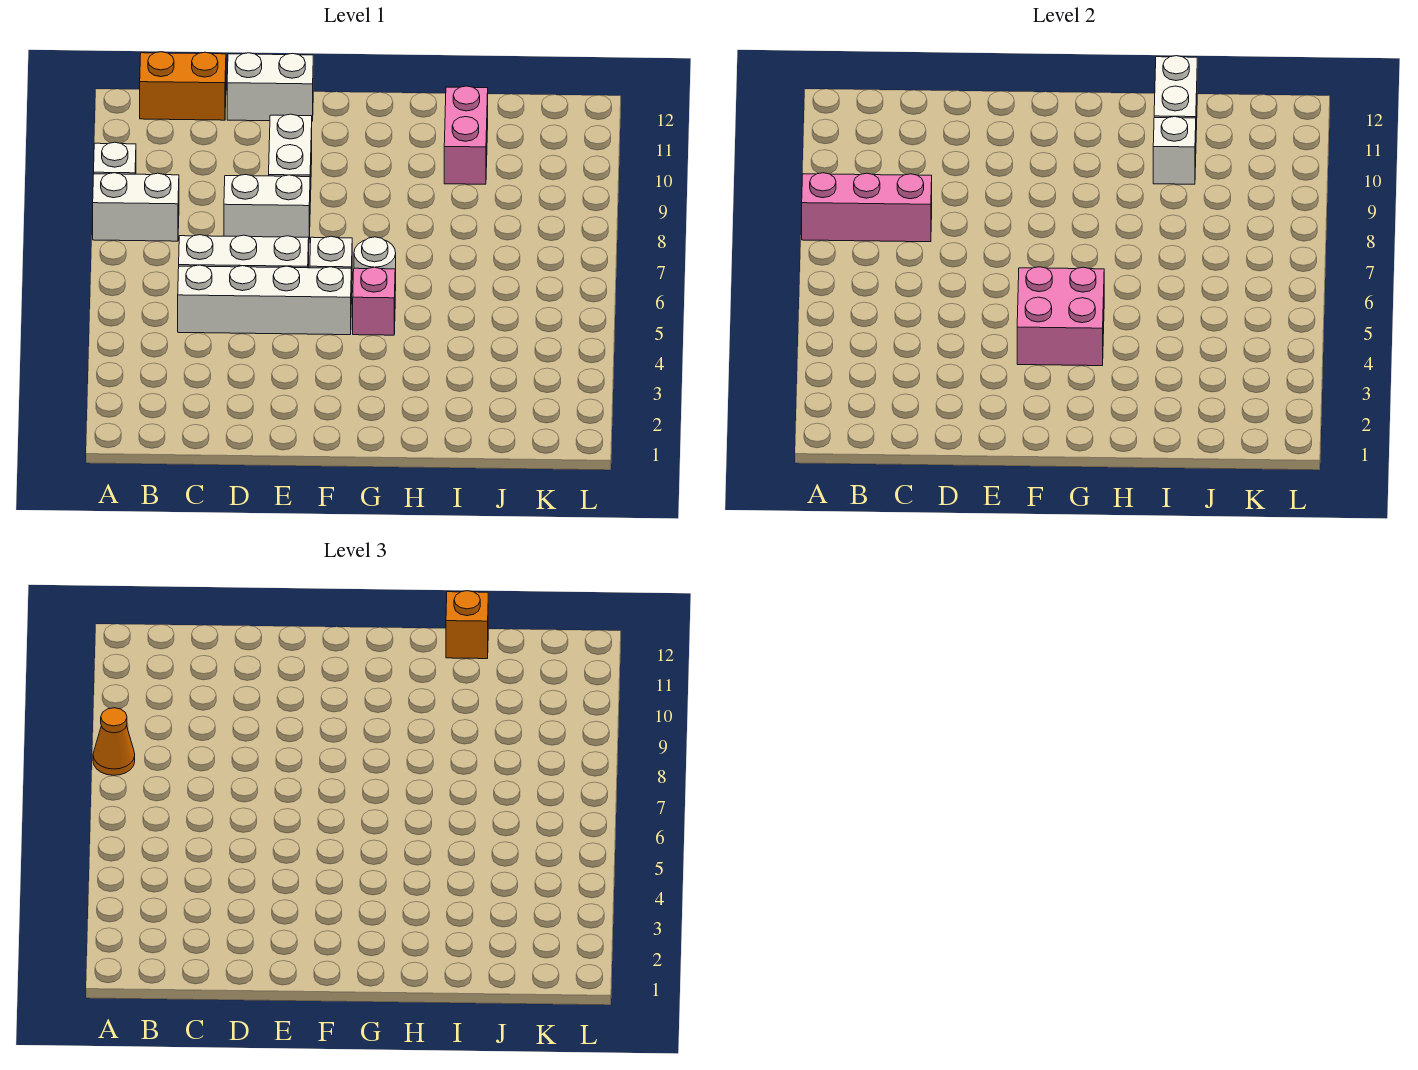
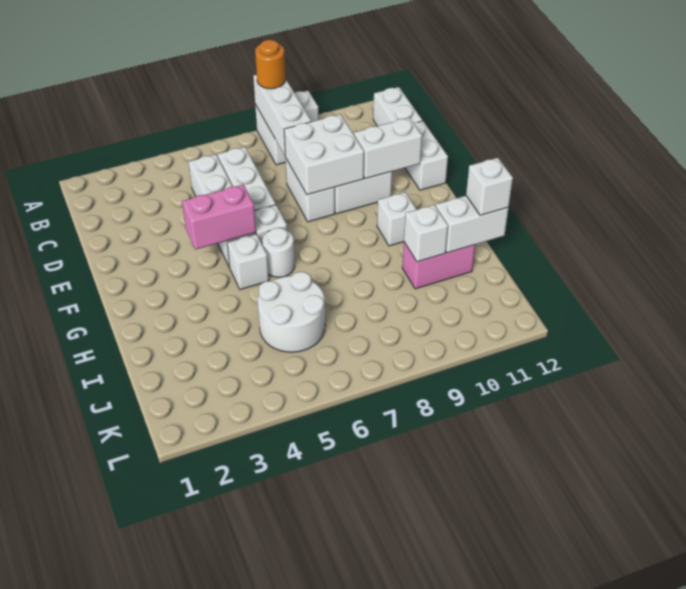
pink 1x3 brick [802,173,932,242] -> white 1x3 brick [253,75,311,155]
orange 1x1 cone [93,708,135,775] -> orange 1x1 round brick [255,40,286,89]
orange 1x2 brick [140,52,226,120] -> white 1x2 brick [373,87,422,126]
none -> white 2x2 brick [284,114,364,195]
none -> white 1x2 brick [354,118,422,179]
pink 2x2 brick [1017,267,1104,366] -> pink 1x2 brick [182,184,256,250]
pink 1x1 brick [353,267,395,335] -> white 1x1 brick [227,234,269,290]
none -> white 1x1 brick [377,192,417,246]
none -> white 2x2 round brick [258,272,325,352]
orange 1x1 brick [446,591,488,659] -> white 1x1 brick [466,158,513,215]

